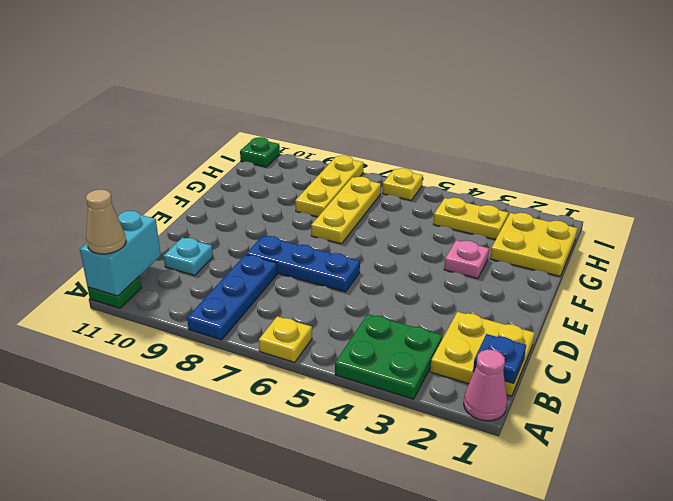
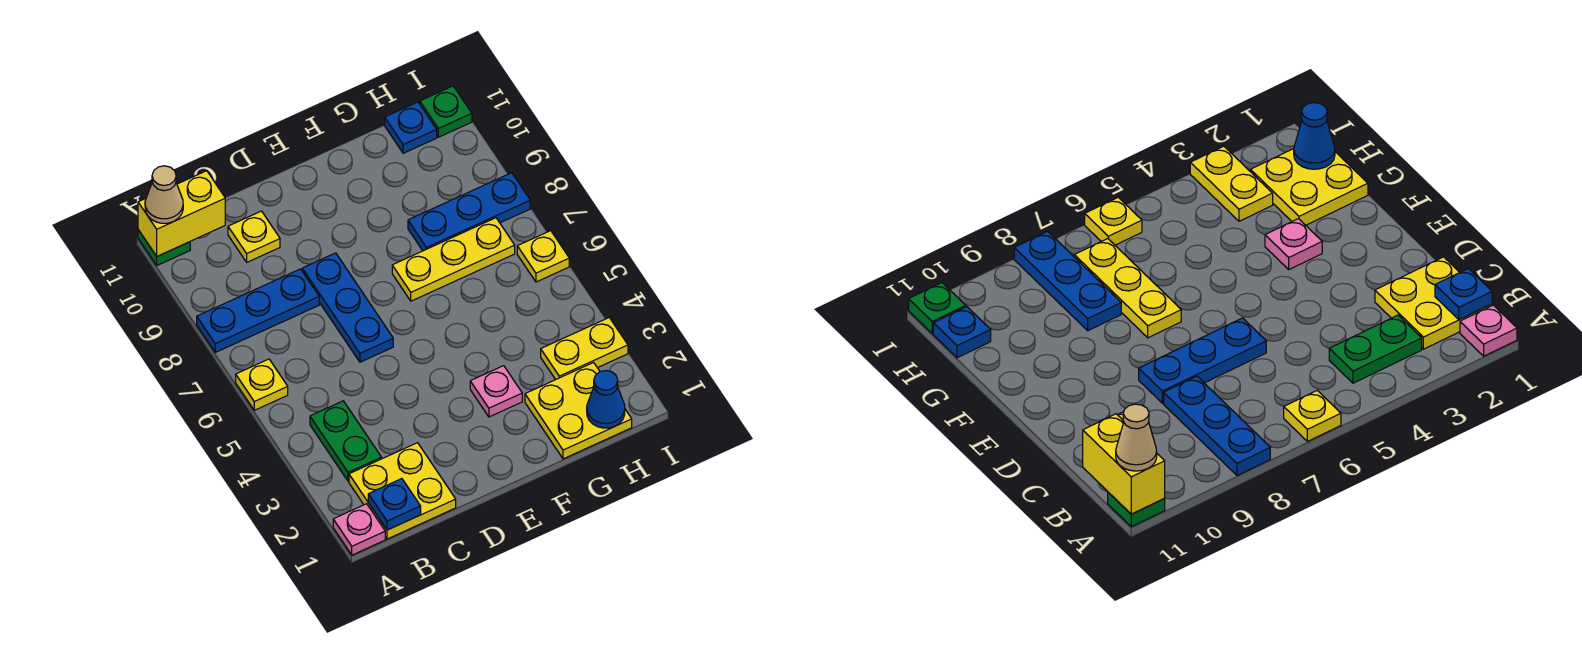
pink 1x1 cone [464,350,507,421] -> pink 1x1 plate [333,504,385,555]
green 2x2 plate [335,314,442,399] -> green 1x2 plate [310,401,382,481]
cyan 1x2 brick [80,211,161,296] -> yellow 1x2 brick [138,171,225,256]
cyan 1x1 plate [164,238,213,275] -> yellow 1x1 plate [228,211,280,262]
yellow 1x3 plate [295,155,363,217] -> blue 1x3 plate [408,173,530,251]
none -> blue 1x1 cone [587,371,625,428]
yellow 1x2 plate [433,198,508,240] -> yellow 1x2 plate turned to [541,318,628,380]
none -> blue 1x1 plate [385,102,437,153]

